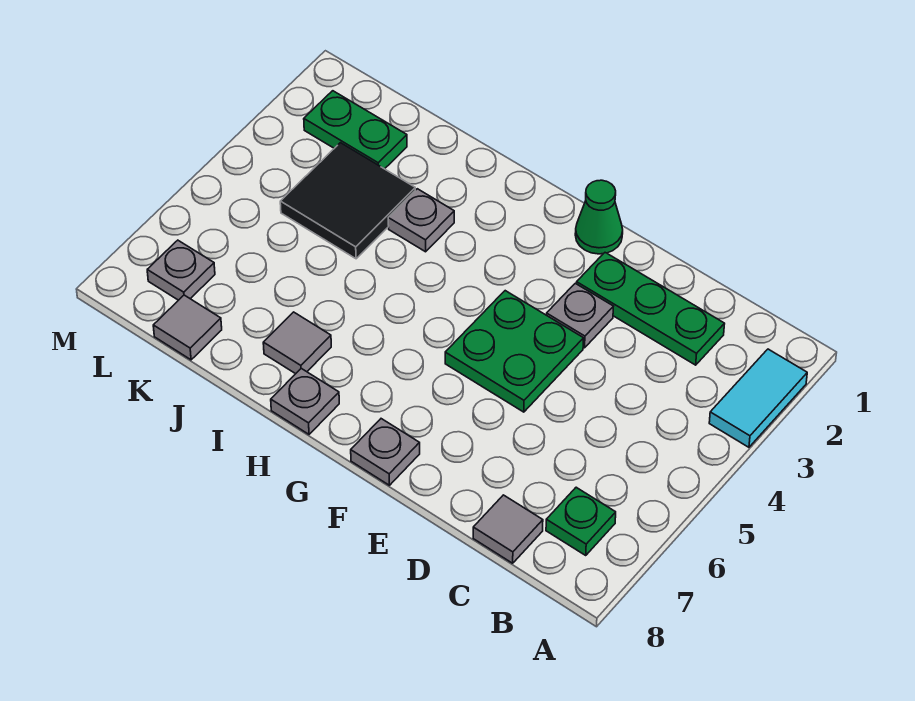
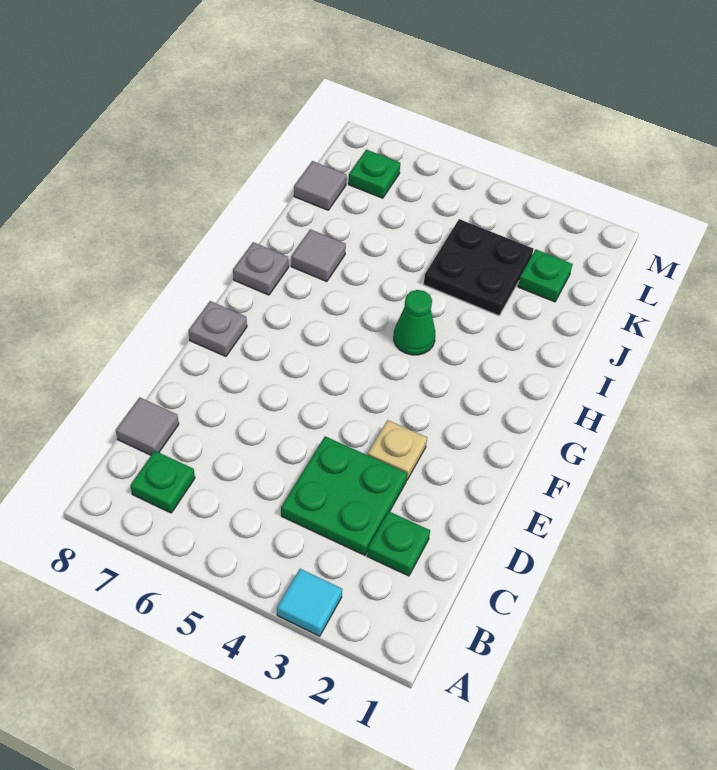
cyan 1x2 tile [709,349,807,447] -> cyan 1x1 tile [277,569,342,636]
green 1x3 plate [577,253,724,365] -> green 1x1 plate [367,511,430,576]
grey 1x1 plate [547,283,613,348] -> tan 1x1 plate [368,420,427,480]
green 2x2 plate [445,291,584,412] -> green 2x2 plate moved to [281,436,407,555]
green 1x1 cone [575,180,623,254] -> green 1x1 cone moved to [394,290,435,355]
grey 1x1 plate [388,189,454,252] -> none
black 2x2 tile [280,143,415,259] -> black 2x2 plate [424,219,533,316]
green 1x2 plate [304,91,407,169] -> green 1x1 plate [518,250,573,302]
grey 1x1 plate [147,240,215,300] -> green 1x1 plate [349,149,400,198]

